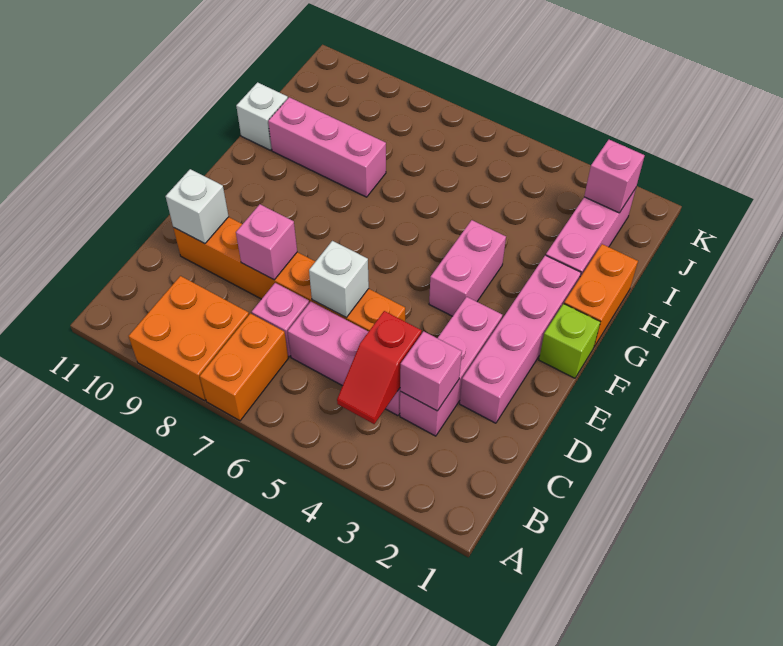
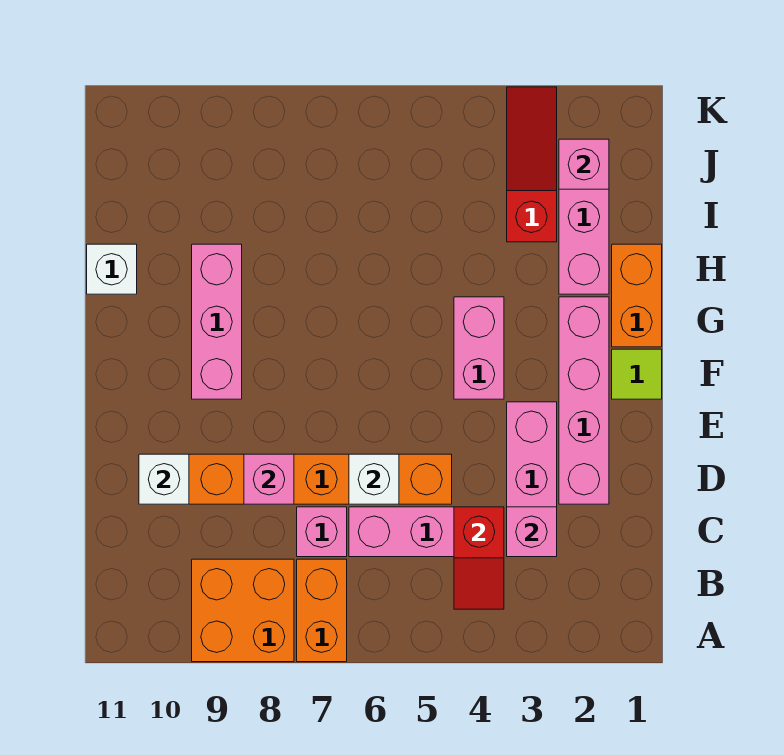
lime 1x1 brick [539,304,600,378] -> lime 1x1 tile [612,349,662,399]
pink 1x3 brick [268,97,386,197] -> pink 1x3 brick turned to [192,244,242,399]
none -> red 1x3 slope [507,87,557,242]

